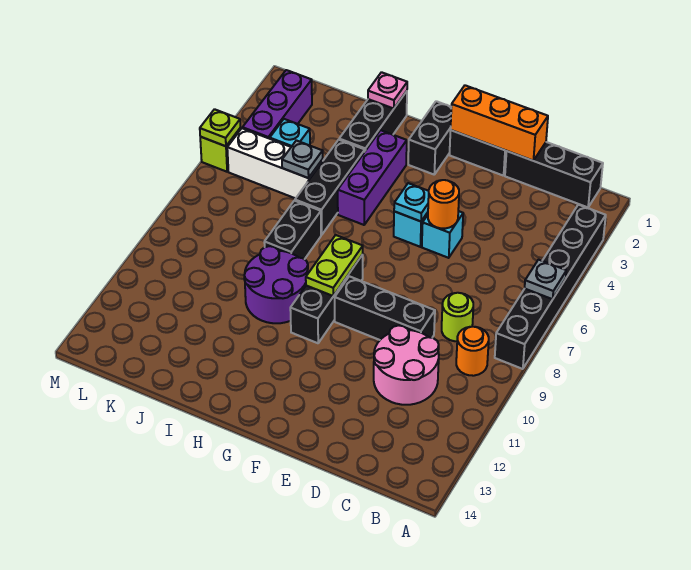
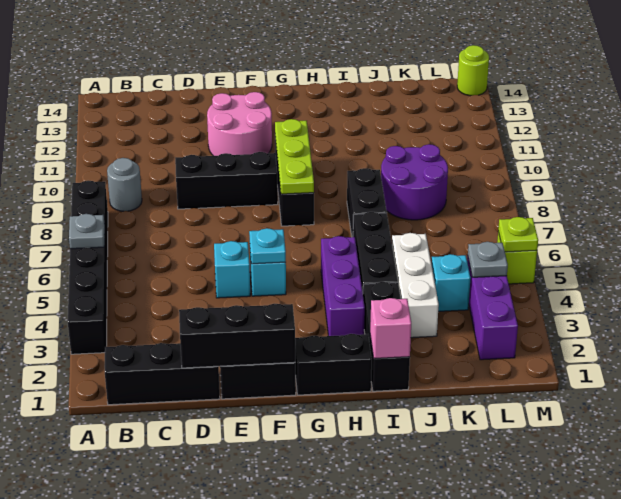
orange 1x1 round brick [456,327,489,376] -> grey 1x1 round brick [107,158,142,211]
lime 1x1 round brick [442,293,473,341] -> lime 1x1 round brick moved to [457,45,489,96]
pink 2x2 round brick [374,325,439,405] -> pink 2x2 round brick moved to [207,92,272,156]
orange 1x3 brick [451,85,548,161] -> black 1x3 brick [179,304,295,368]
orange 1x1 round brick [428,180,459,229] -> none
black 1x2 brick [408,101,451,174] -> black 1x2 brick turned to [295,334,372,395]
lime 1x2 plate [306,235,363,296] -> lime 1x3 plate [275,119,314,194]
purple 2x2 round brick [244,246,308,323] -> purple 2x2 round brick moved to [381,144,448,220]
pink 1x1 plate [368,72,407,109] -> pink 1x1 brick [370,298,411,359]
white 1x3 brick [227,128,323,198] -> white 1x3 brick turned to [392,233,439,338]
grey 1x1 plate [282,140,323,178] -> grey 1x1 plate moved to [468,242,508,277]

